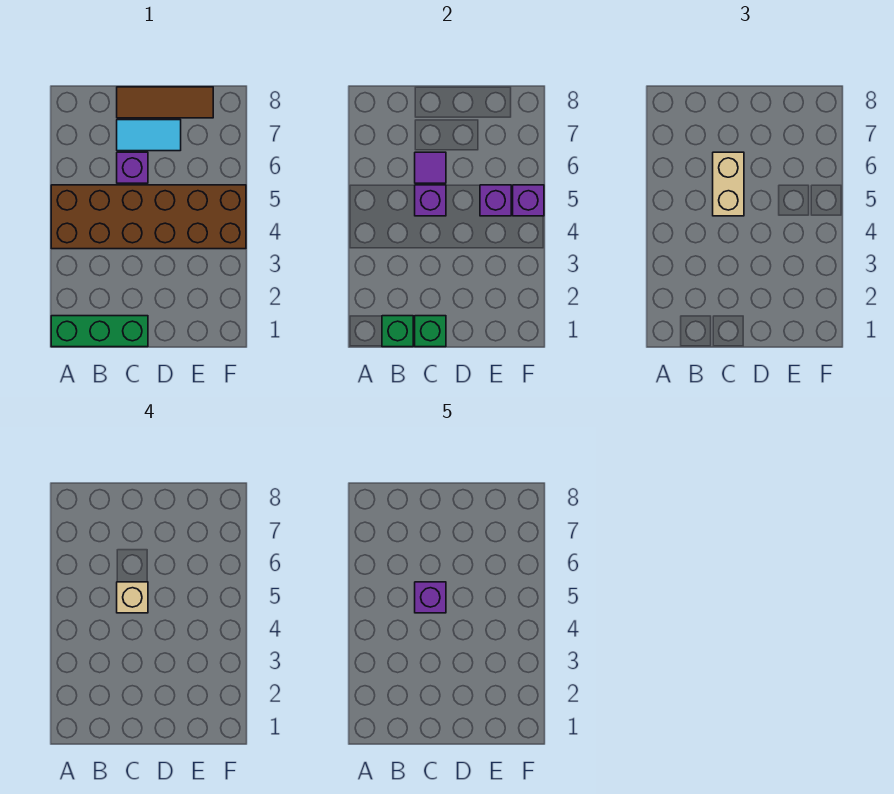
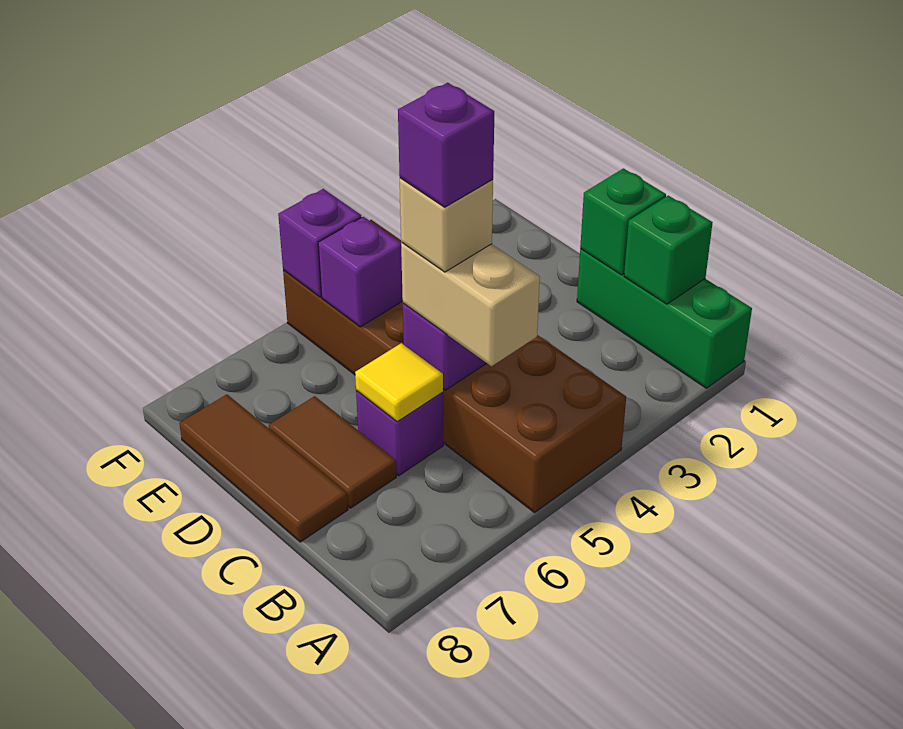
tan 1x2 brick [713,152,744,216] -> tan 1x2 brick turned to [401,242,540,366]
purple 1x1 tile [415,152,446,183] -> yellow 1x1 tile [355,343,443,421]
cyan 1x2 tile [117,120,181,151] -> brown 1x2 tile [269,396,396,508]

